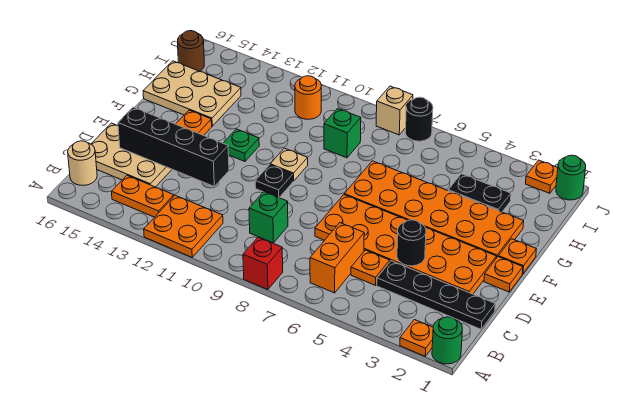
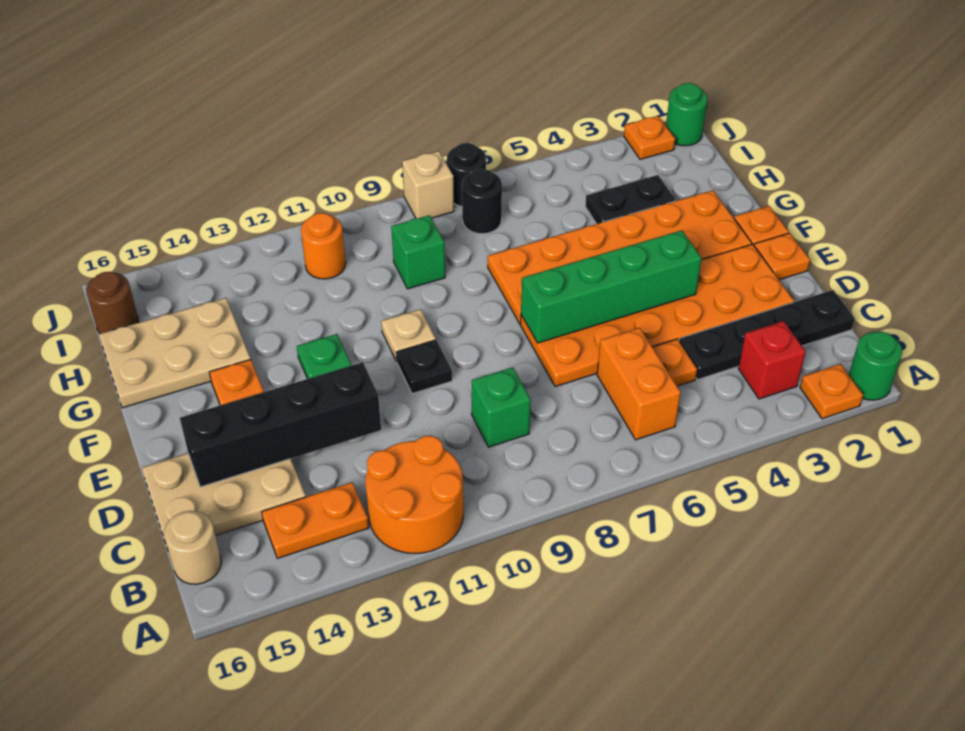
red 1x1 brick [243,237,283,290] -> red 1x1 brick moved to [738,321,806,399]
orange 2x2 plate [144,195,223,257] -> orange 2x2 round brick [365,436,463,553]
black 1x1 round brick [397,220,426,266] -> black 1x1 round brick moved to [462,169,502,234]
none -> green 1x4 brick [521,230,702,343]

